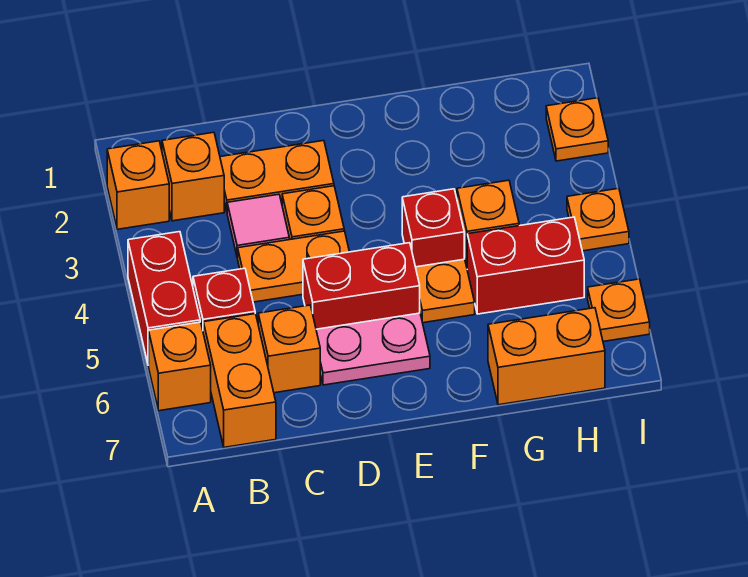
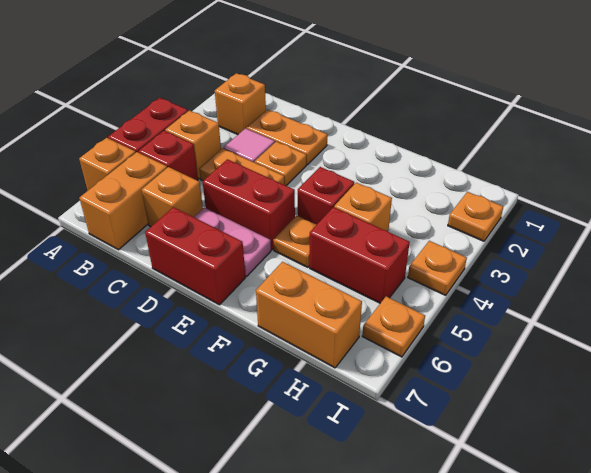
orange 1x1 brick [107,141,169,229] -> orange 1x1 brick moved to [165,110,221,179]
none -> red 1x2 brick [145,207,245,305]

